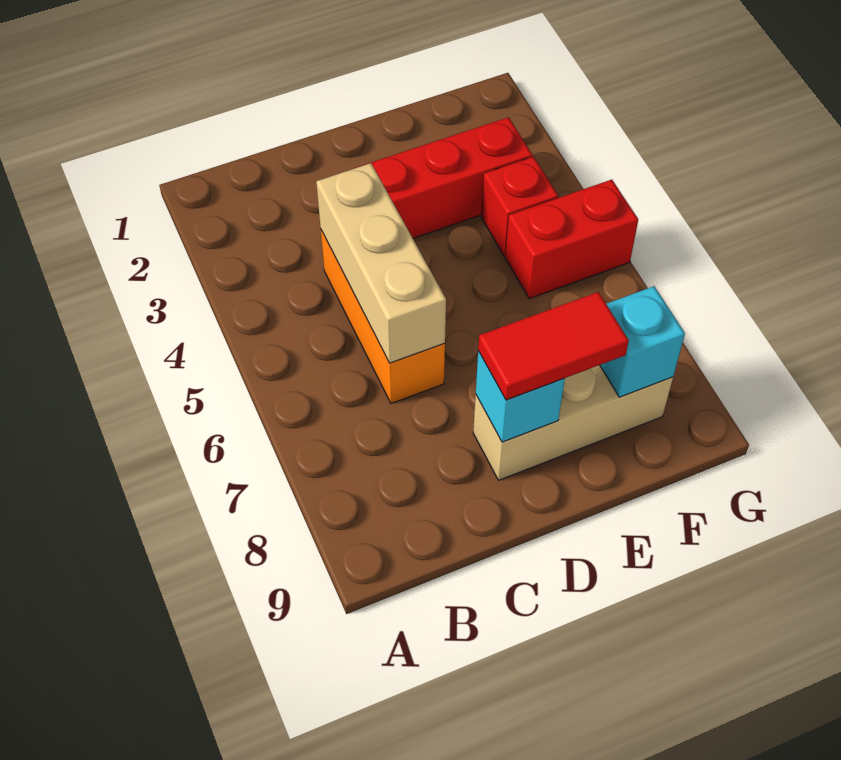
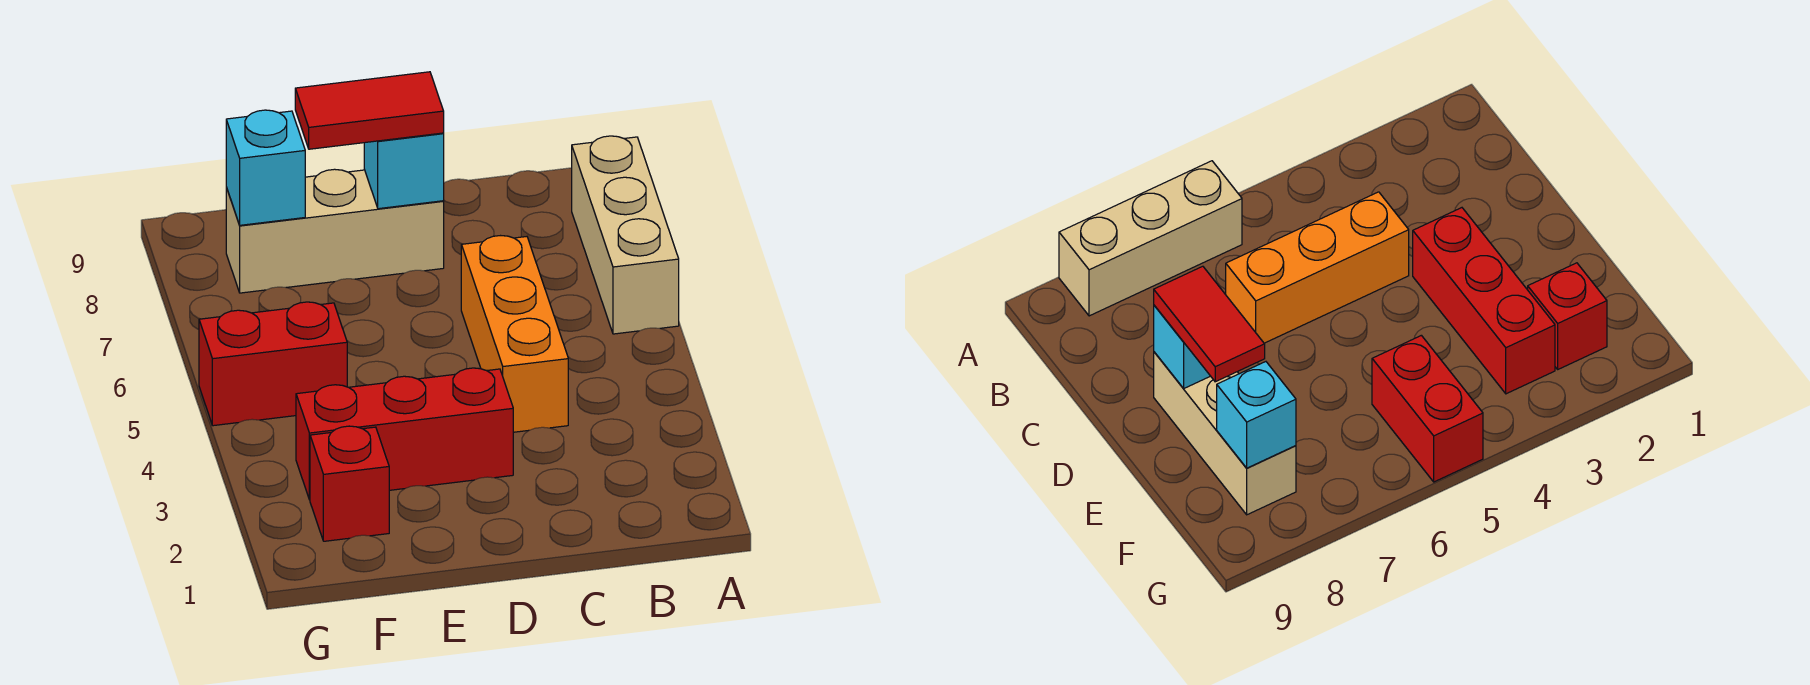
tan 1x3 brick [316,163,446,363] -> tan 1x3 brick moved to [572,136,679,334]
red 1x1 brick [481,157,558,256] -> red 1x1 brick moved to [310,426,389,541]

